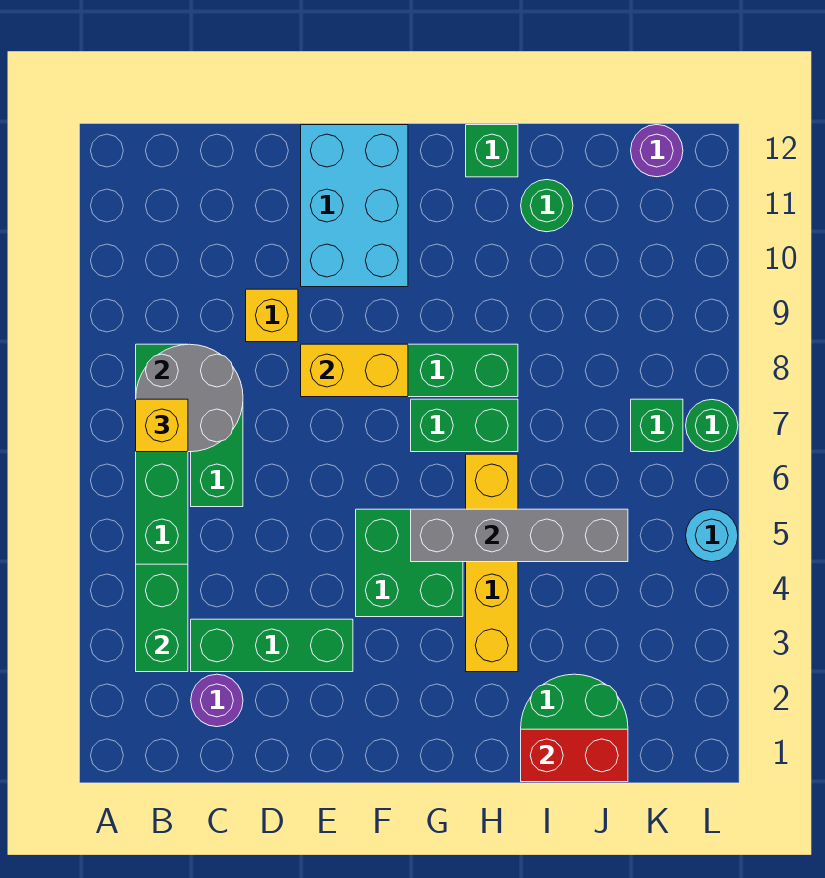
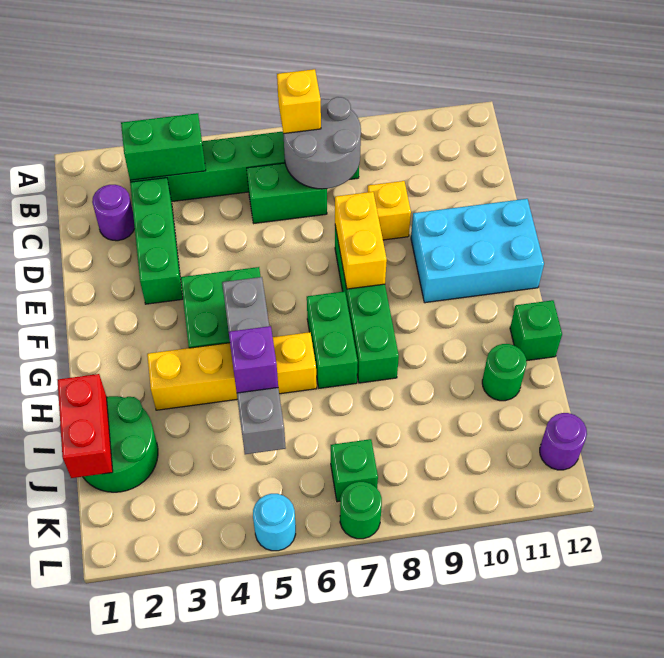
none -> purple 1x1 brick [229,326,278,393]

